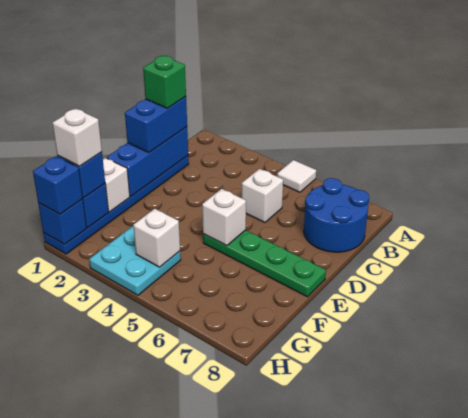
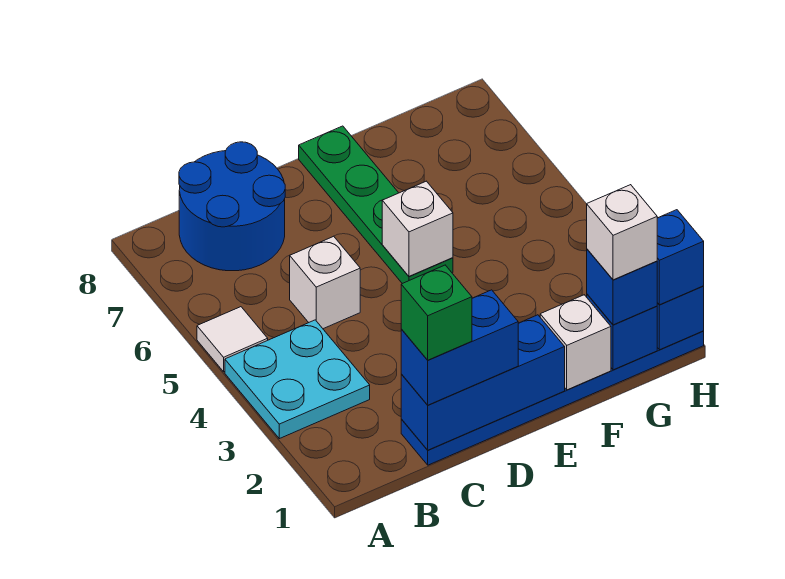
cyan 2x2 plate [89,226,181,295] -> cyan 2x2 plate moved to [225,320,370,439]
white 1x1 brick [133,209,180,267] -> none

